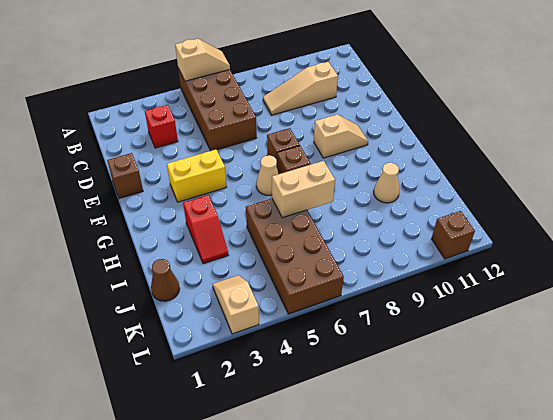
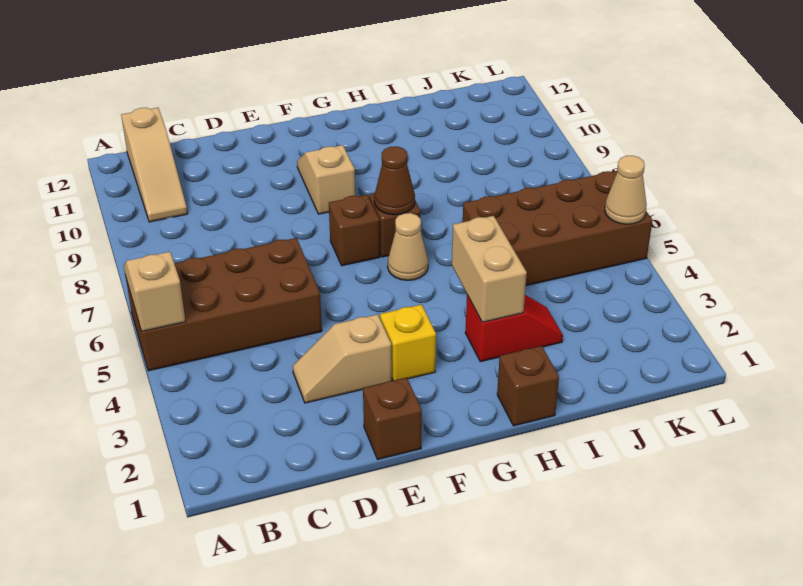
red 1x1 brick [145,105,178,148] -> none
tan 1x3 slope [263,62,338,115] -> tan 1x3 slope moved to [121,108,187,222]
yellow 1x2 brick [167,149,227,202] -> yellow 1x1 brick [380,305,436,381]
tan 1x2 brick [272,161,335,218] -> tan 1x2 brick moved to [452,216,527,322]
tan 1x1 cone [374,163,399,203] -> tan 1x1 cone moved to [605,156,647,224]
brown 1x1 cone [151,259,180,301] -> brown 1x1 cone moved to [374,146,415,215]
tan 1x2 slope [212,275,259,334] -> tan 1x2 slope moved to [293,314,392,403]
brown 1x1 brick [431,211,475,259] -> brown 1x1 brick moved to [497,346,559,426]

